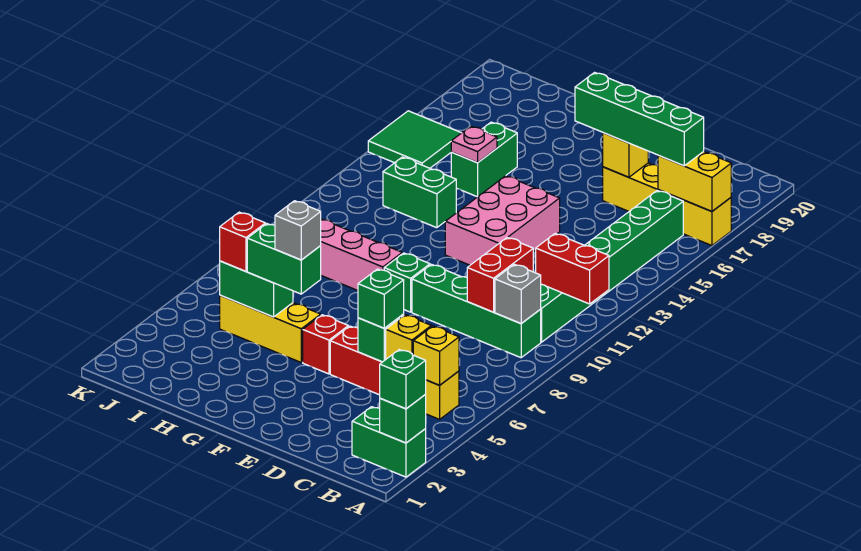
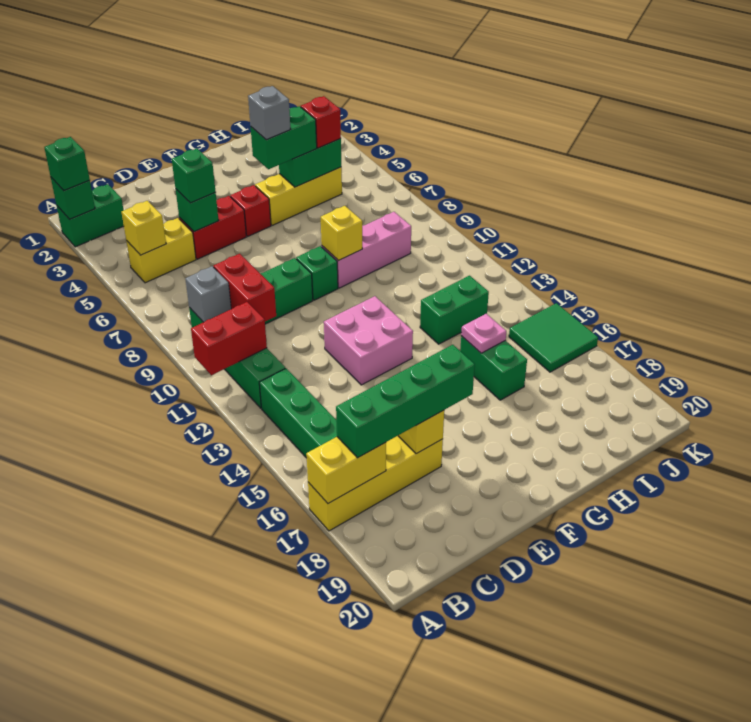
yellow 1x1 brick [386,315,431,359] -> yellow 1x1 brick moved to [321,206,362,261]
pink 2x3 brick [445,176,560,265] -> pink 2x2 brick [324,296,413,385]

